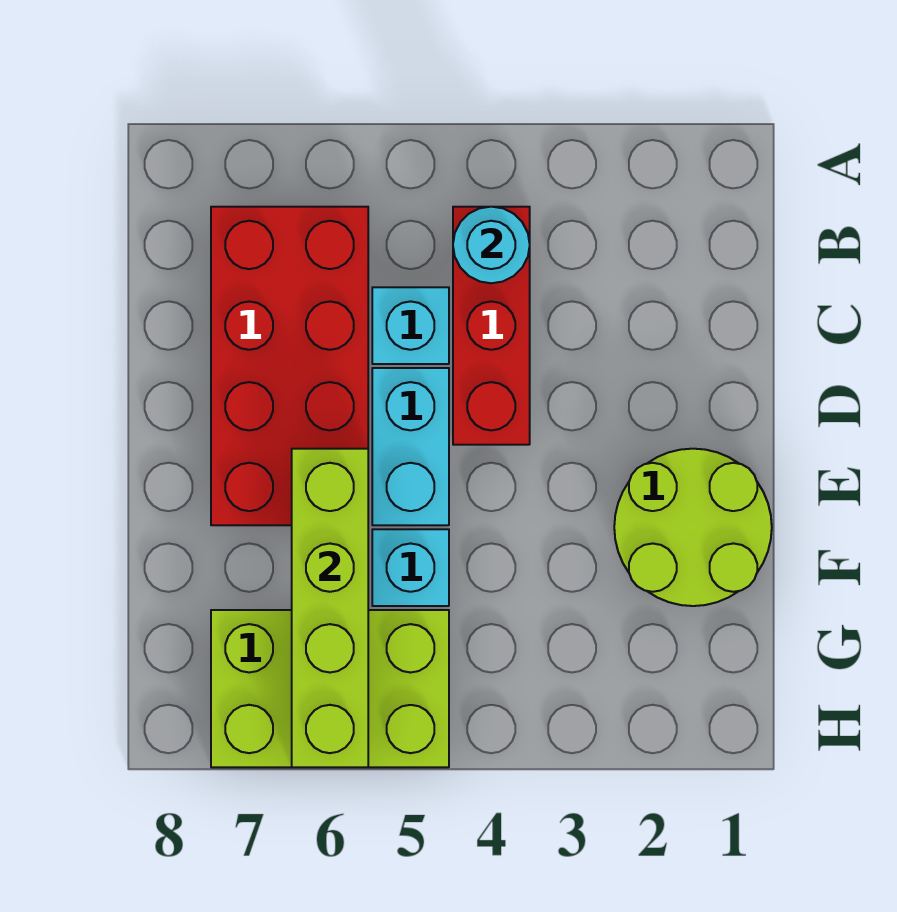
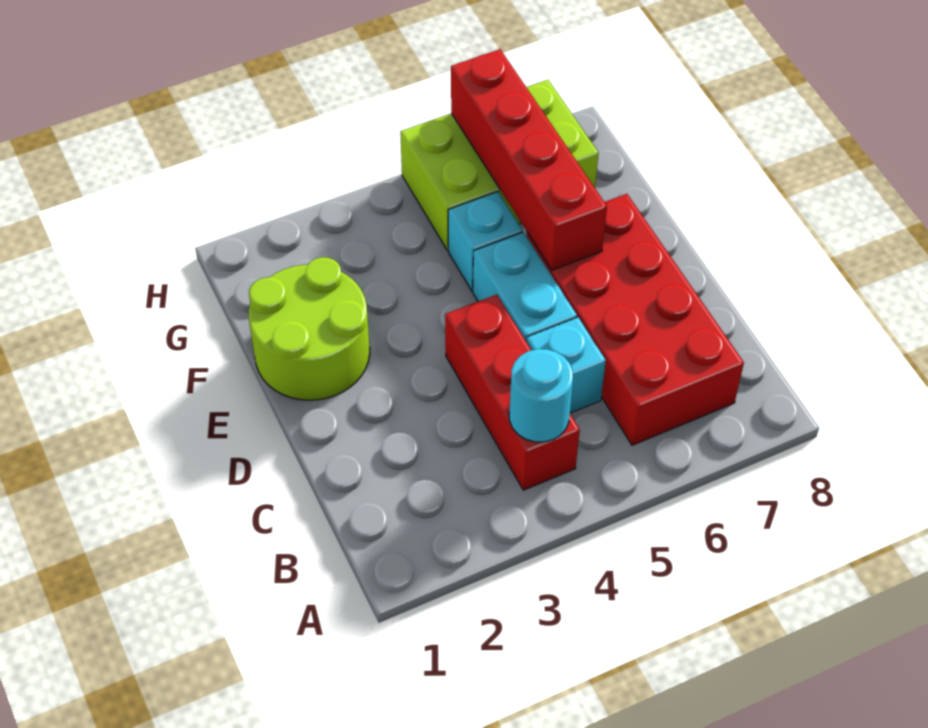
lime 1x4 brick [292,449,368,767] -> red 1x4 brick [451,49,607,270]

